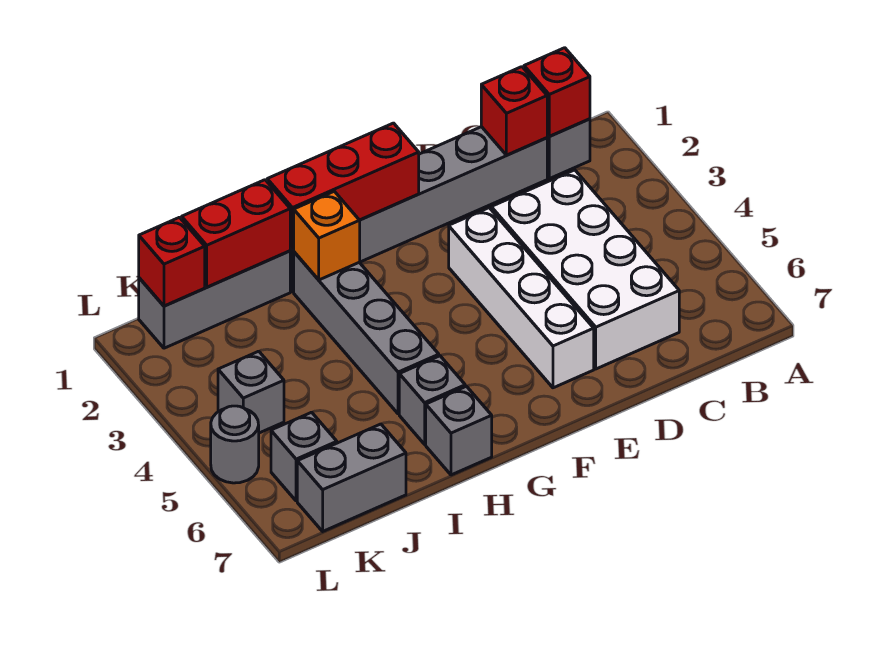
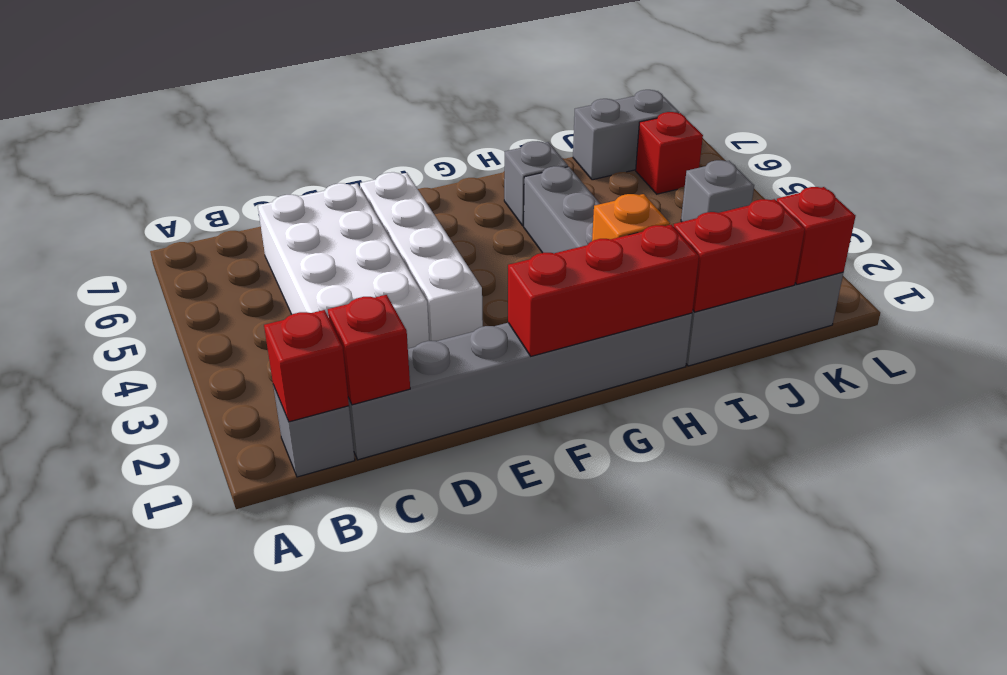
grey 1x1 brick [426,386,492,475] -> none
grey 1x1 brick [271,412,337,501] -> red 1x1 brick [636,112,703,194]
grey 1x1 round brick [211,406,259,483] -> none

